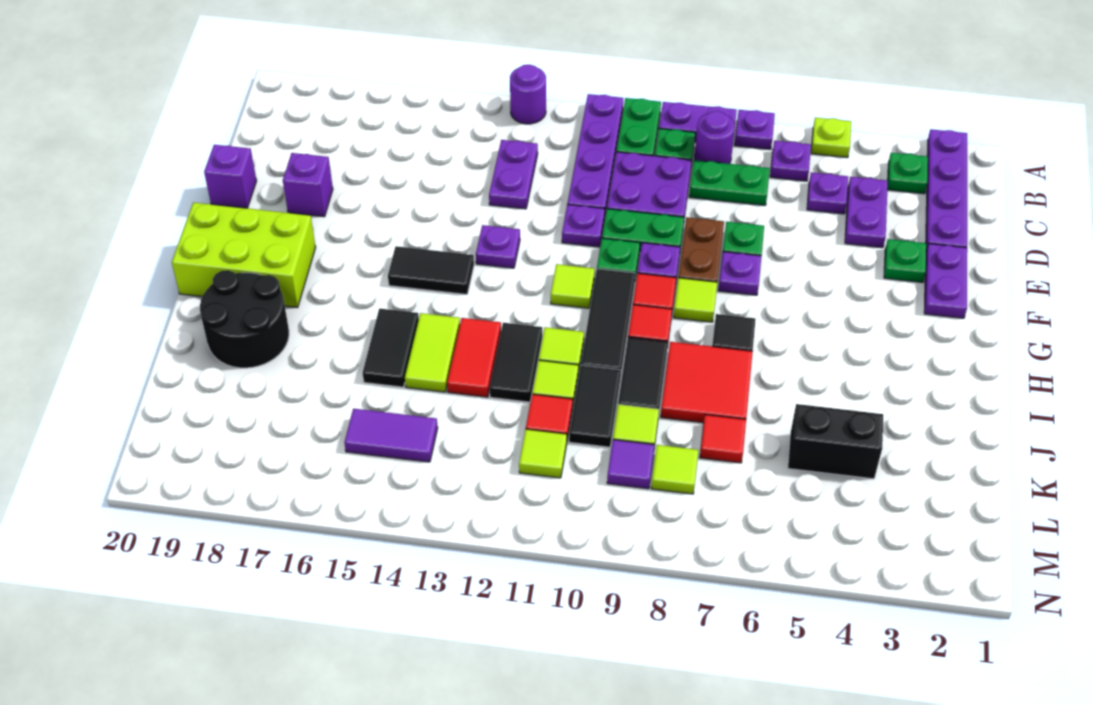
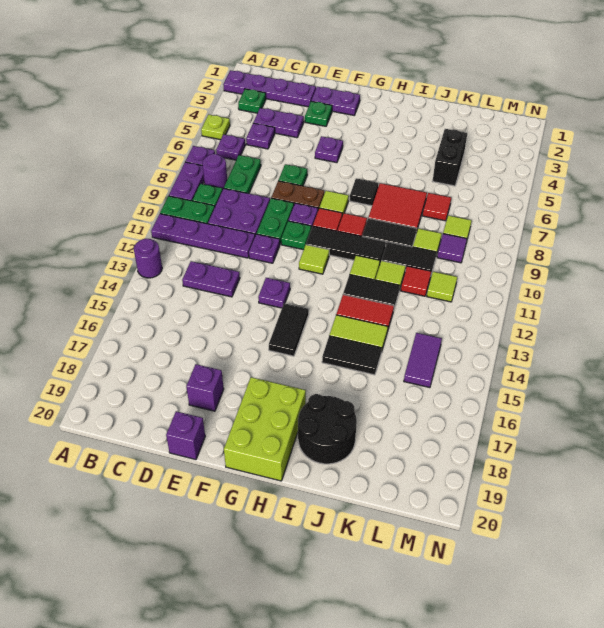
purple 1x1 plate [718,252,761,295] -> purple 1x1 plate moved to [315,136,343,163]

